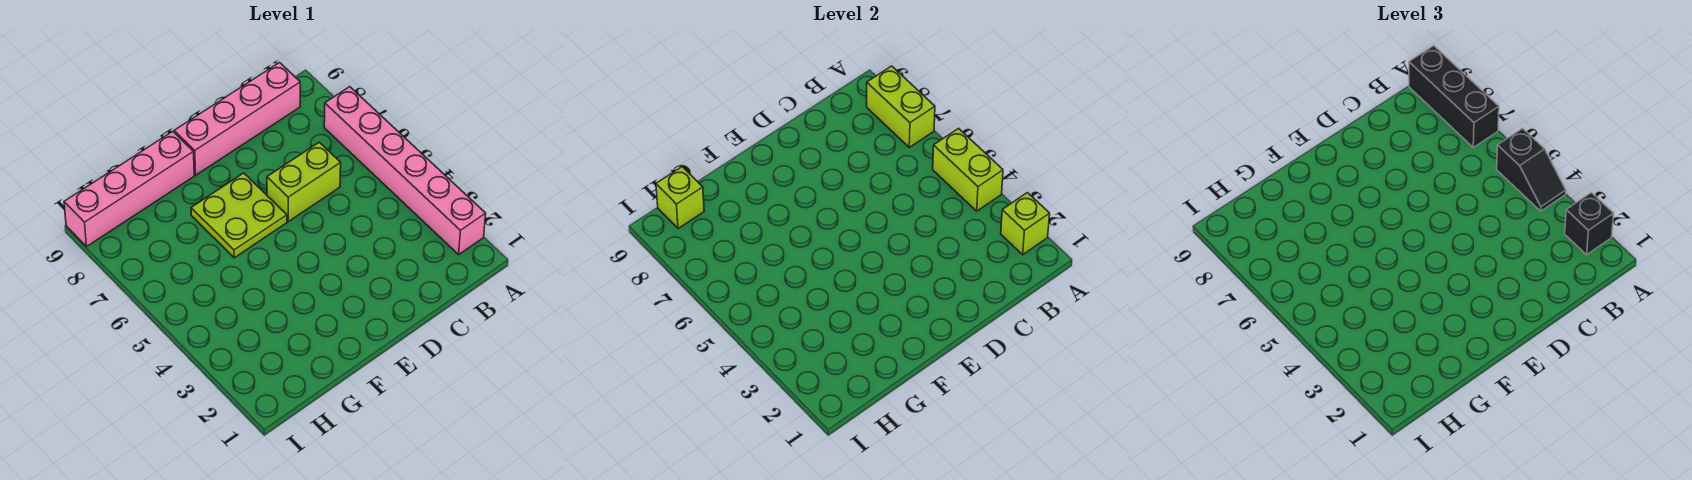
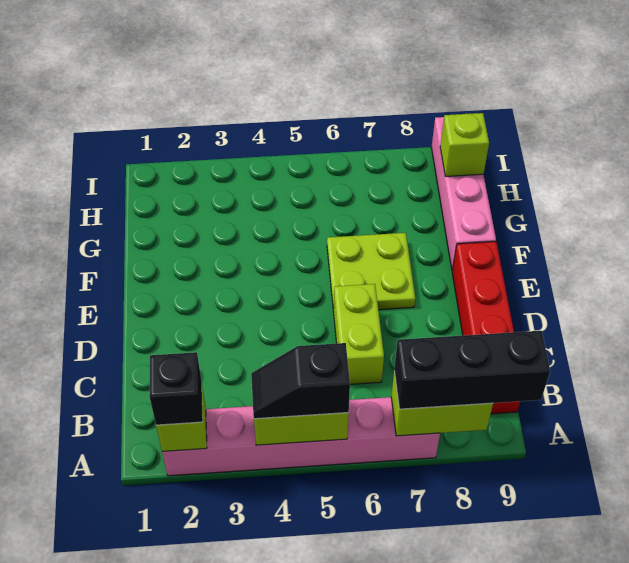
pink 1x4 brick [174,63,300,175] -> red 1x4 brick [452,242,520,414]

